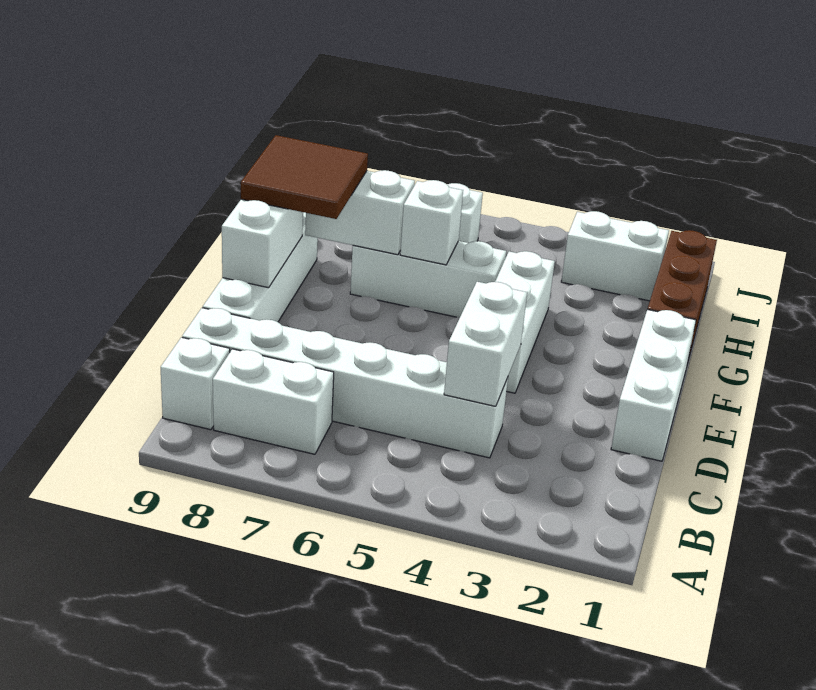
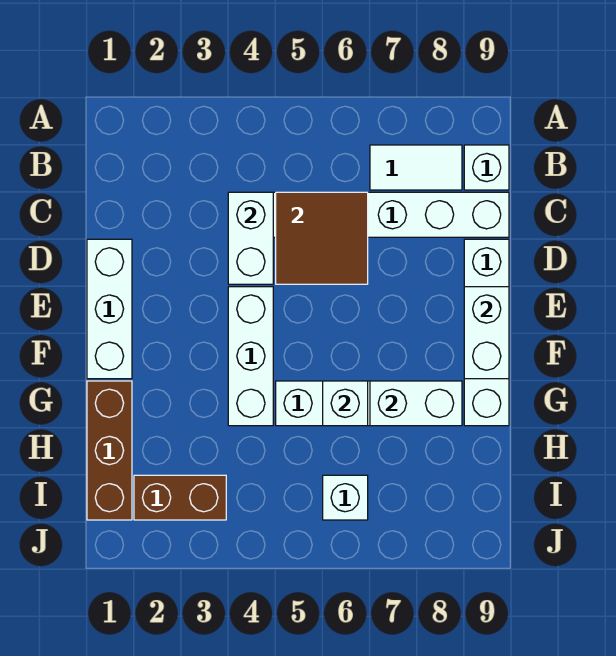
white 1x2 brick [213,349,334,454] -> white 1x2 tile [370,145,462,190]
brown 2x2 tile [241,135,368,219] -> brown 2x2 tile moved to [276,192,368,284]
white 1x2 brick [561,211,669,301] -> brown 1x2 brick [134,475,226,520]

